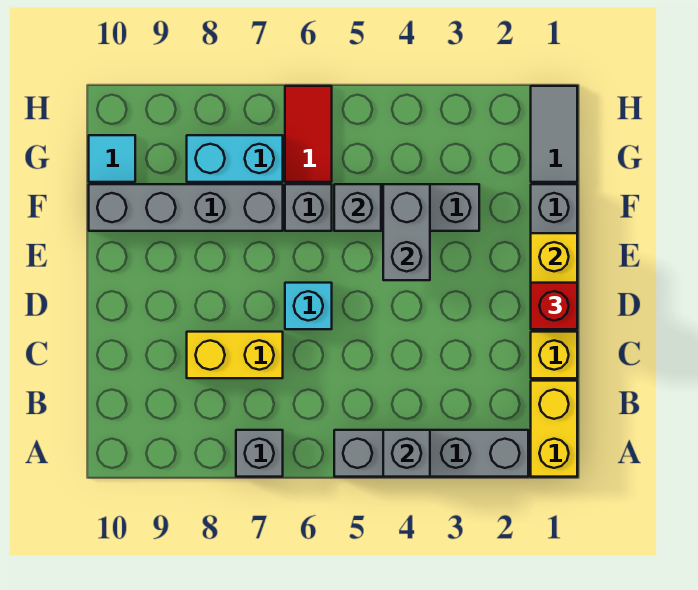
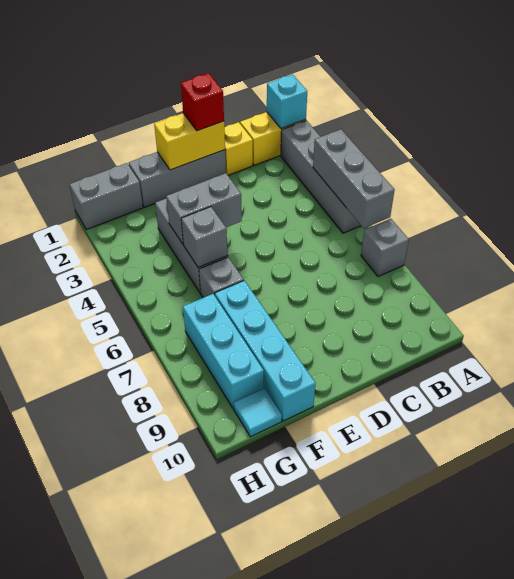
grey 1x1 brick [383,430,430,477] -> grey 1x3 brick [313,129,395,228]
yellow 1x2 brick [187,332,283,378] -> none
cyan 1x1 brick [285,283,332,329] -> cyan 1x1 brick moved to [267,74,307,129]
grey 1x4 brick [89,184,283,231] -> cyan 1x4 brick [215,281,315,421]
grey 1x2 tile [531,86,577,182] -> grey 1x2 brick [70,163,143,230]
red 1x2 tile [285,86,332,182] -> none
cyan 1x2 brick [187,135,283,182] -> cyan 1x3 brick [183,294,264,408]

